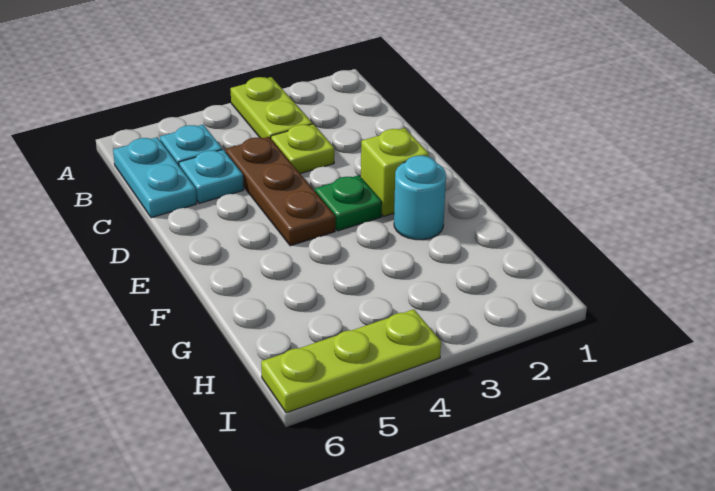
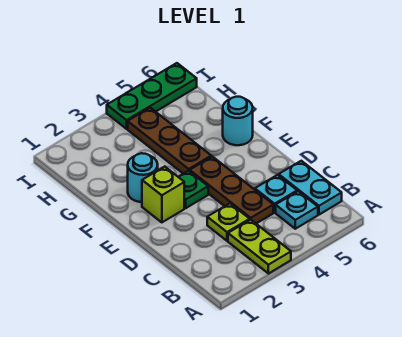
none -> brown 1x3 plate [128,108,211,174]
none -> cyan 1x1 round brick [223,97,253,145]
lime 1x3 plate [261,309,441,413] -> green 1x3 plate [107,63,197,129]

